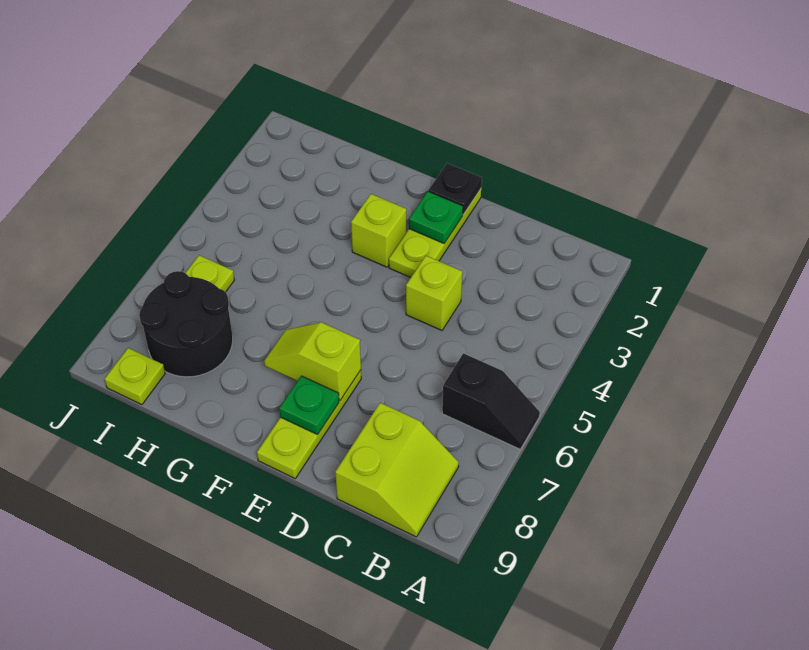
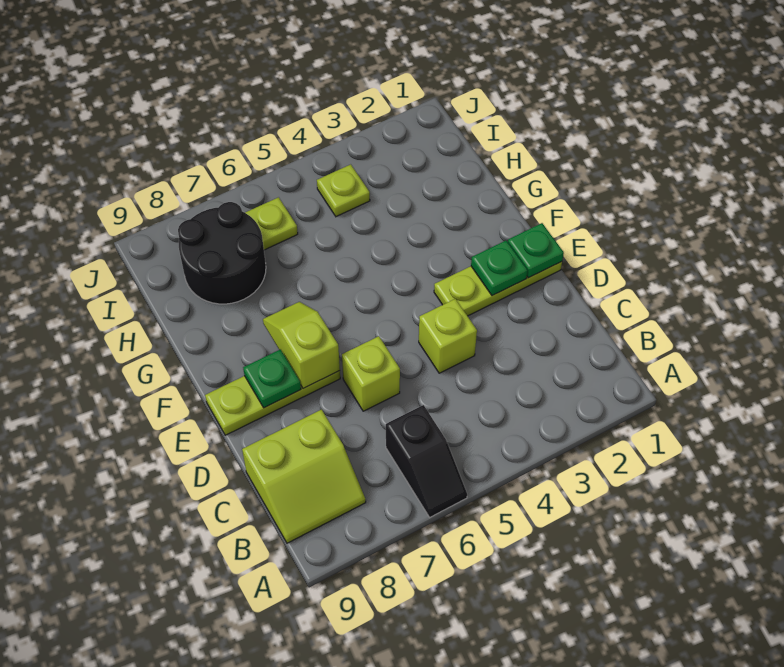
black 1x1 plate [429,163,482,214] -> green 1x1 plate [508,223,564,278]
lime 1x1 brick [351,194,406,267] -> lime 1x1 brick moved to [342,336,400,411]
lime 1x1 plate [104,348,165,405] -> lime 1x1 plate moved to [317,164,370,217]

